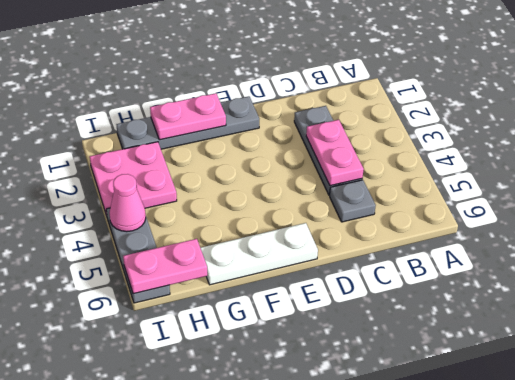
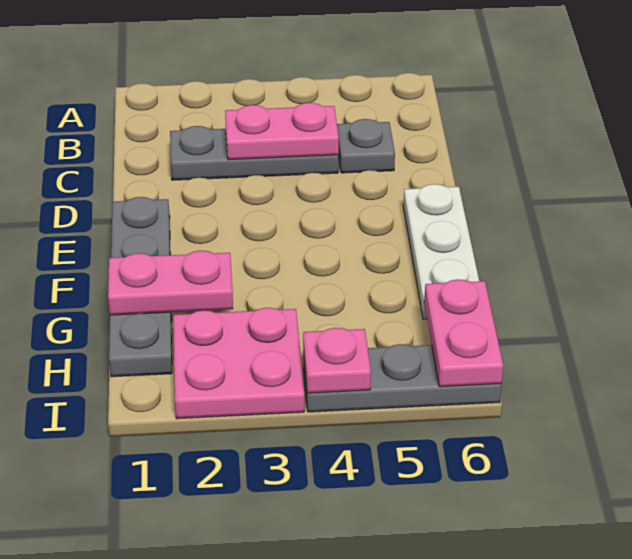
pink 1x2 plate [150,93,226,140] -> pink 1x2 plate turned to [108,251,233,315]
pink 1x1 cone [109,174,146,232] -> pink 1x1 plate [303,328,371,393]

